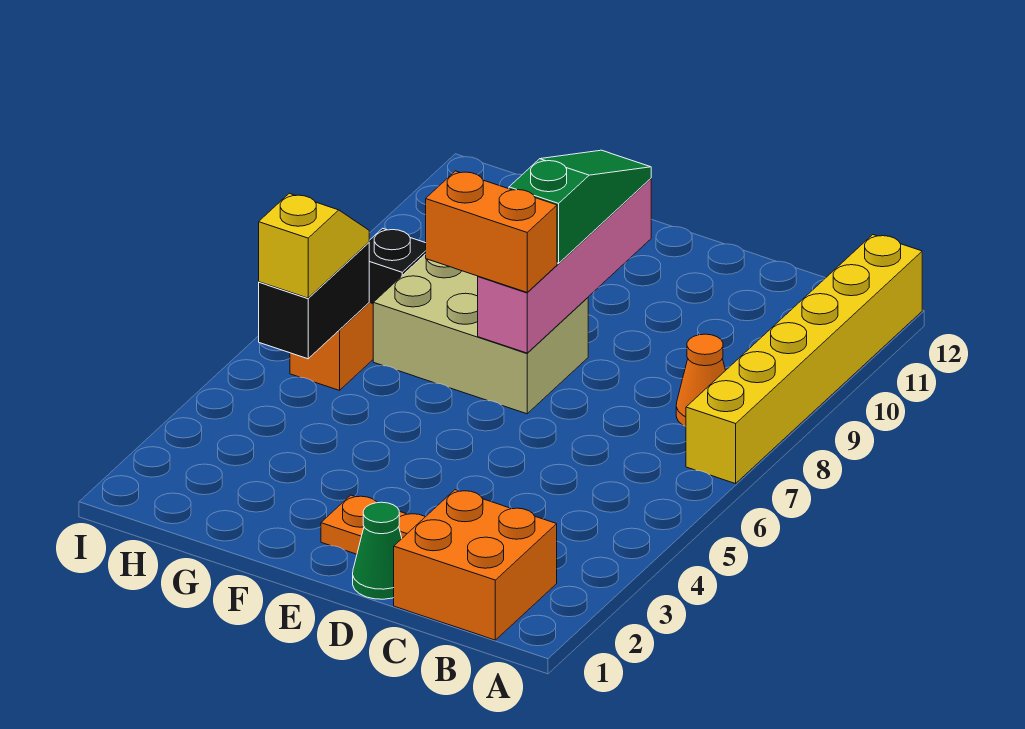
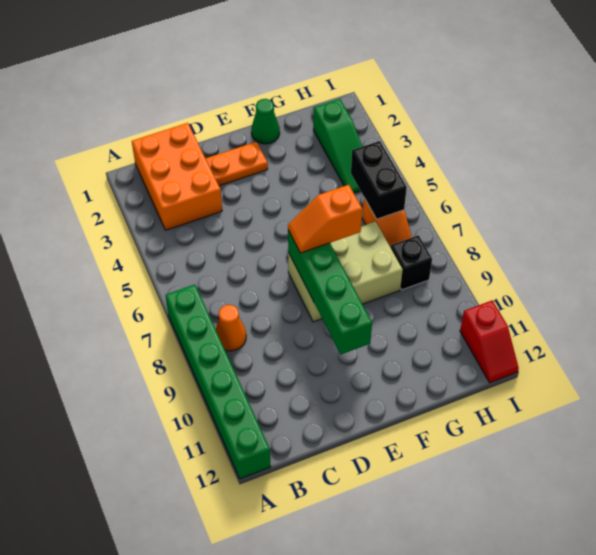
yellow 1x6 brick [686,235,922,484] -> green 1x6 brick [165,285,271,479]
orange 2x2 brick [394,490,557,640] -> orange 2x3 brick [132,123,222,230]
green 1x1 cone [353,502,402,599] -> green 1x1 cone moved to [251,99,280,144]
pink 1x4 brick [478,179,651,353] -> green 1x4 brick [288,230,372,354]
orange 1x2 brick [426,171,557,292] -> orange 1x2 slope [288,185,362,253]
green 1x3 slope [509,150,651,263] -> green 1x3 slope moved to [313,99,362,193]
yellow 1x2 slope [259,193,369,298] -> none
none -> red 1x2 slope [460,300,519,383]

